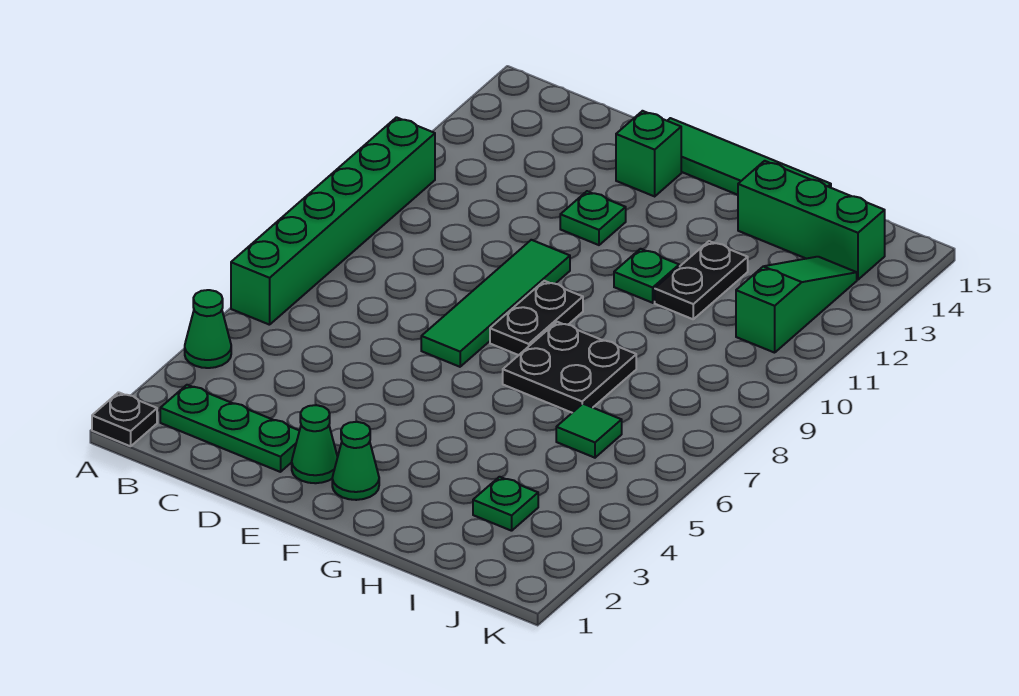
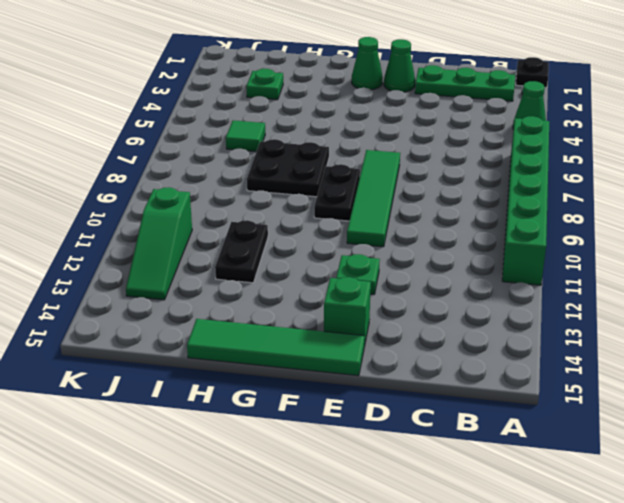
green 1x1 plate [614,249,679,303] -> none
green 1x3 brick [738,161,885,280] -> none

